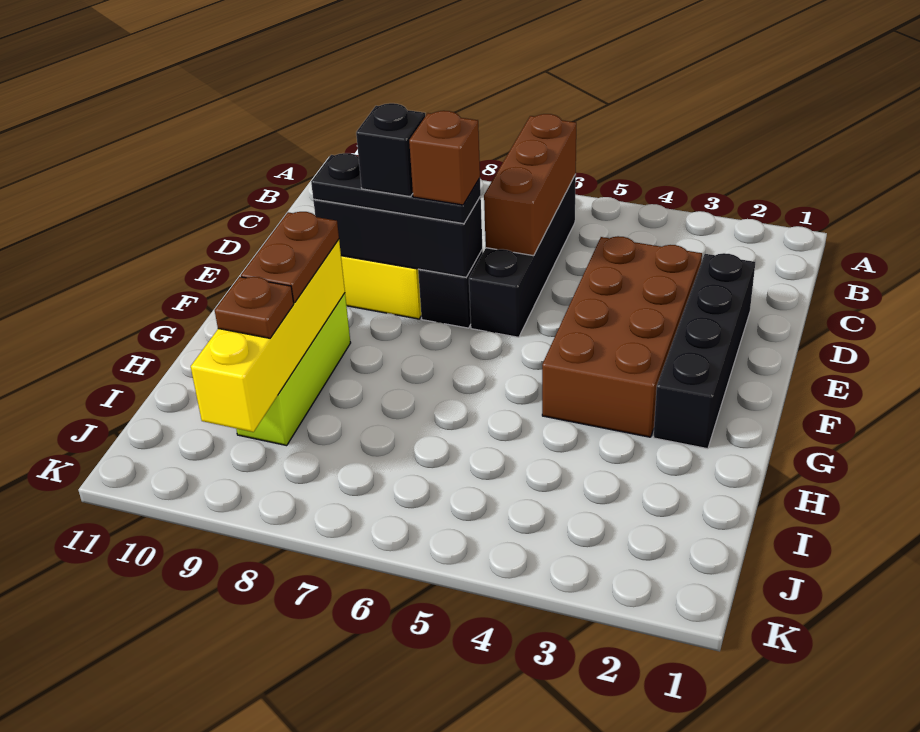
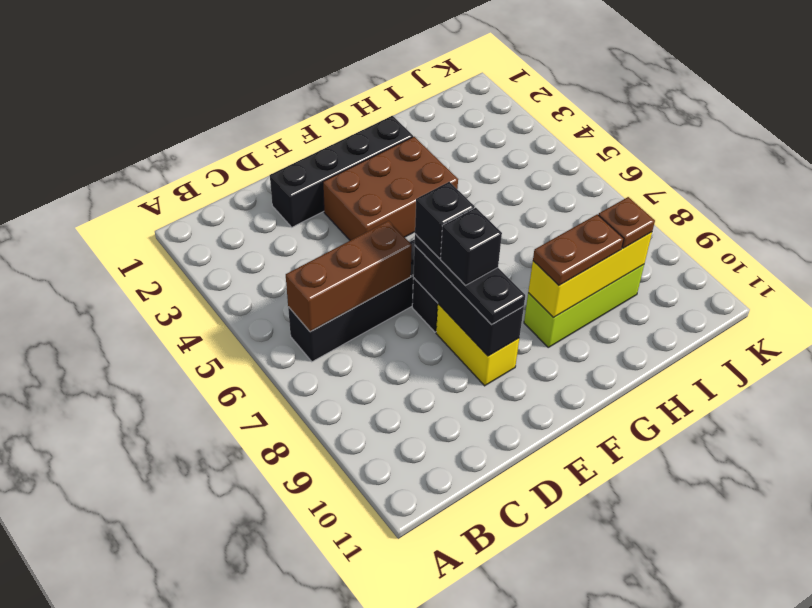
brown 2x4 brick [542,236,702,437] -> brown 2x3 brick [323,137,458,240]
brown 1x1 brick [409,111,480,205] -> black 1x1 brick [415,182,475,258]
yellow 1x4 brick [191,239,345,432] -> yellow 1x3 brick [528,232,652,317]

